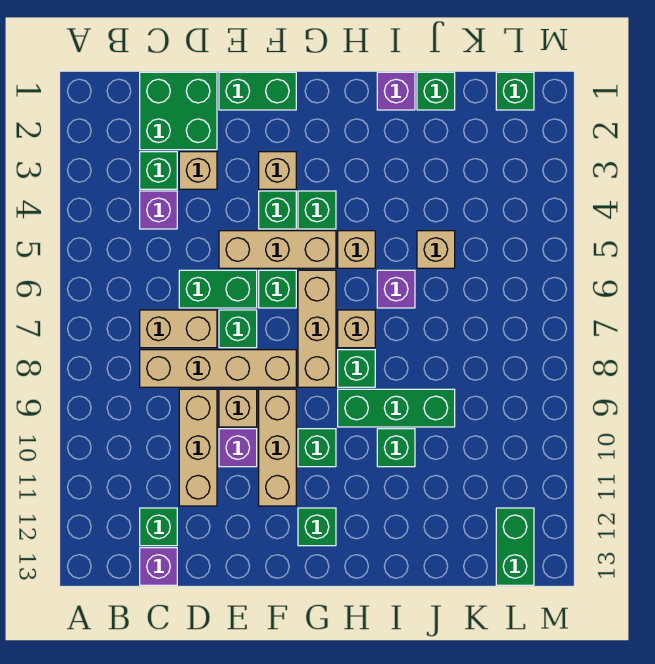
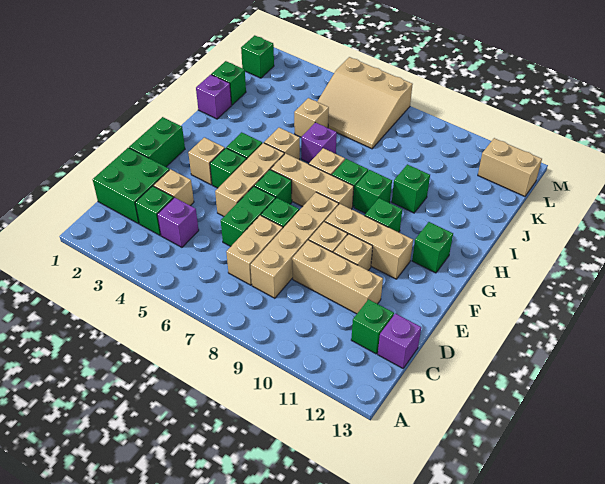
purple 1x1 brick [219,429,257,467] -> tan 1x1 brick [334,234,373,270]
green 1x3 brick [338,389,455,427] -> green 1x1 brick [354,170,392,213]
none -> tan 3x3 slope [317,57,413,149]
green 1x2 brick [496,508,534,585] -> tan 1x2 brick [478,138,542,196]

